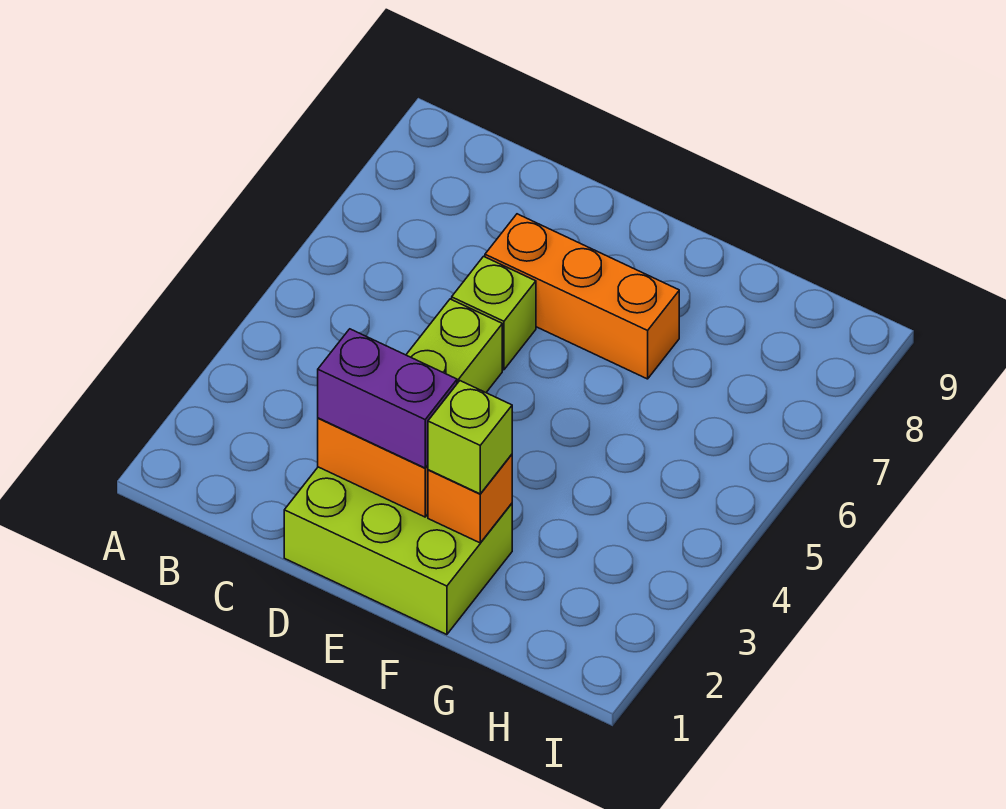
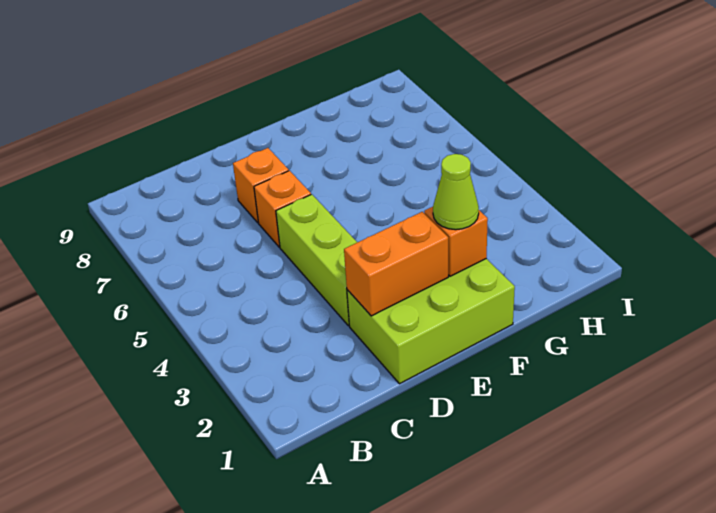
purple 1x2 brick [318,329,457,468] -> none
lime 1x1 brick [452,256,536,370] -> orange 1x1 brick [254,171,311,247]
orange 1x3 brick [485,214,679,379] -> orange 1x1 brick [233,148,289,223]
lime 1x1 brick [428,381,512,494] -> lime 1x1 cone [433,154,479,230]

